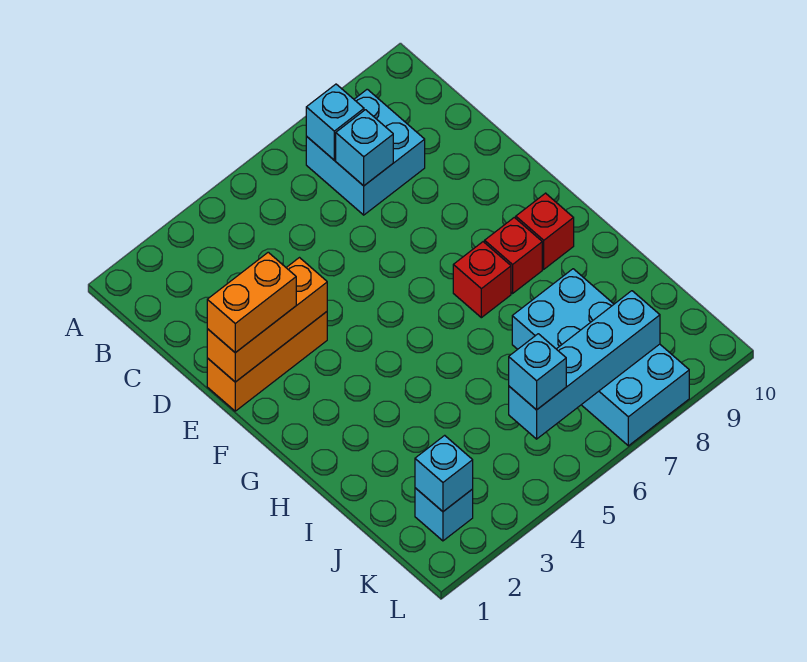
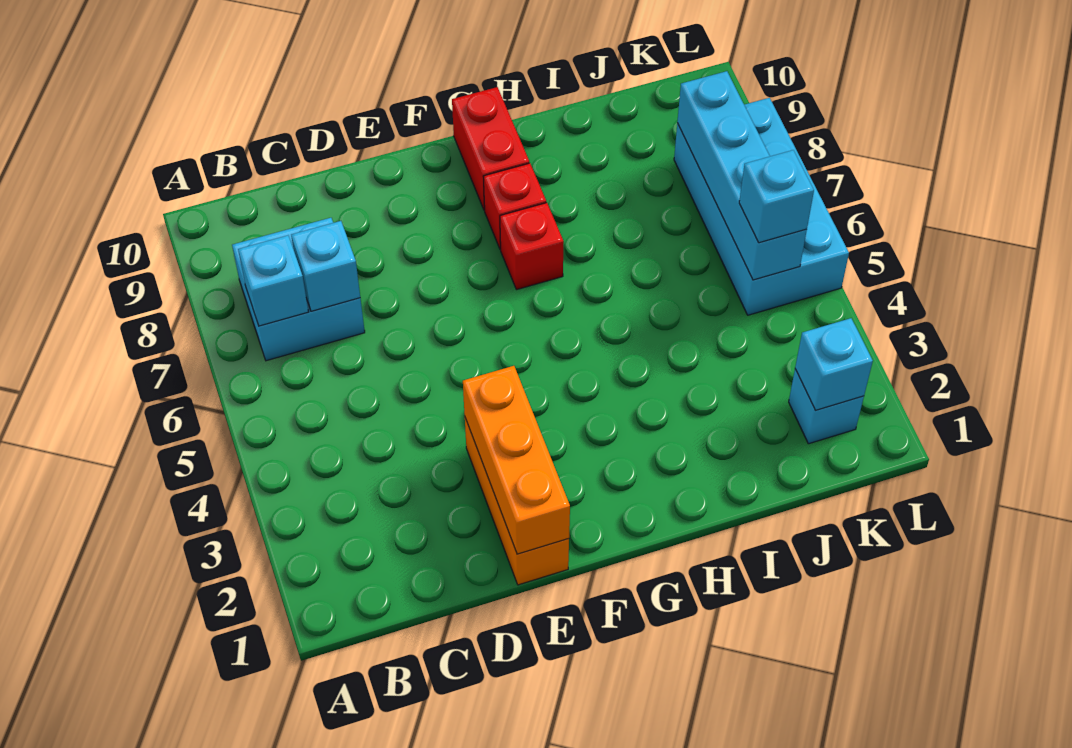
orange 1x2 brick [207,252,296,353] -> none
red 1x1 brick [516,193,574,269] -> red 1x2 brick [452,87,529,210]
cyan 2x4 brick [512,269,689,446] -> cyan 2x4 brick turned to [674,98,849,315]

